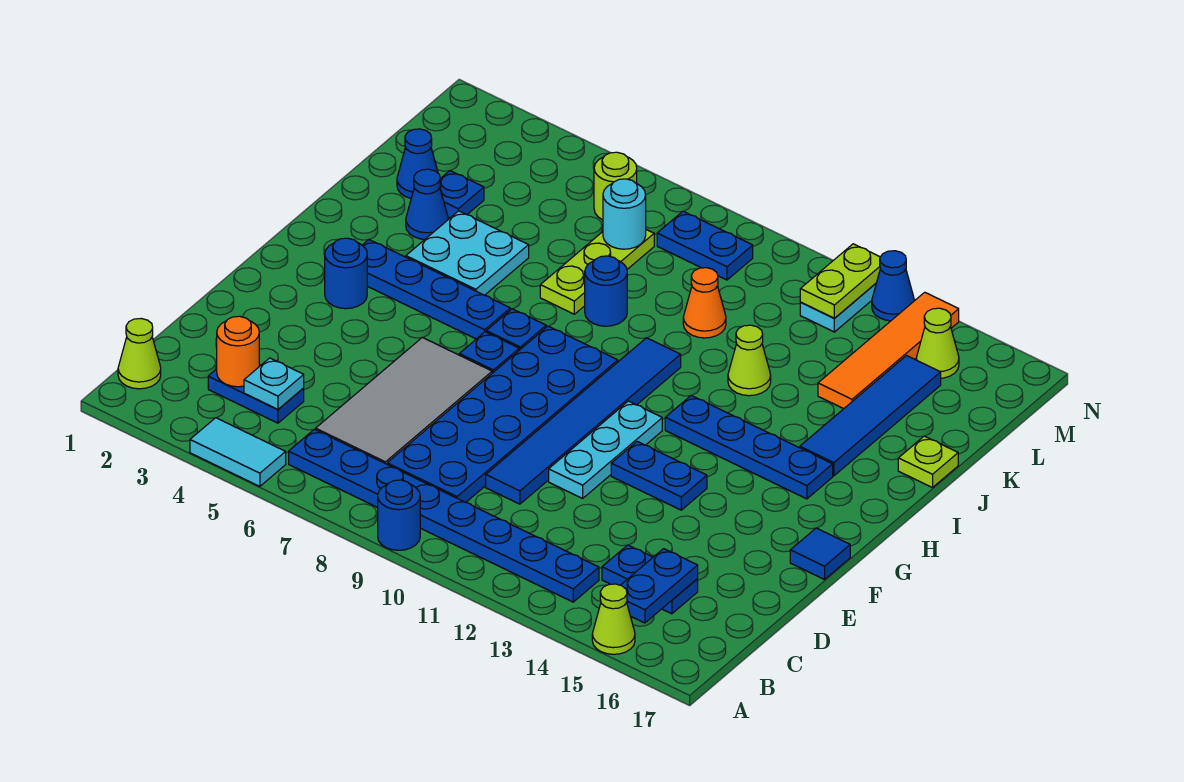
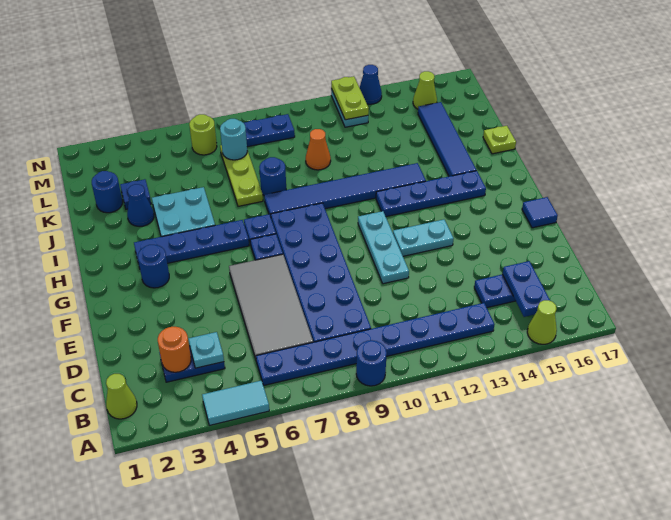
blue 1x6 tile [486,338,681,504] -> blue 1x6 tile turned to [264,163,426,217]
blue 1x2 plate [611,442,707,510] -> cyan 1x2 plate [393,220,454,256]
lime 1x1 cone [728,325,771,396] -> none
blue 1x1 cone [397,129,438,198] -> blue 1x1 round brick [92,171,122,213]
orange 1x4 tile [818,292,959,409] -> none

